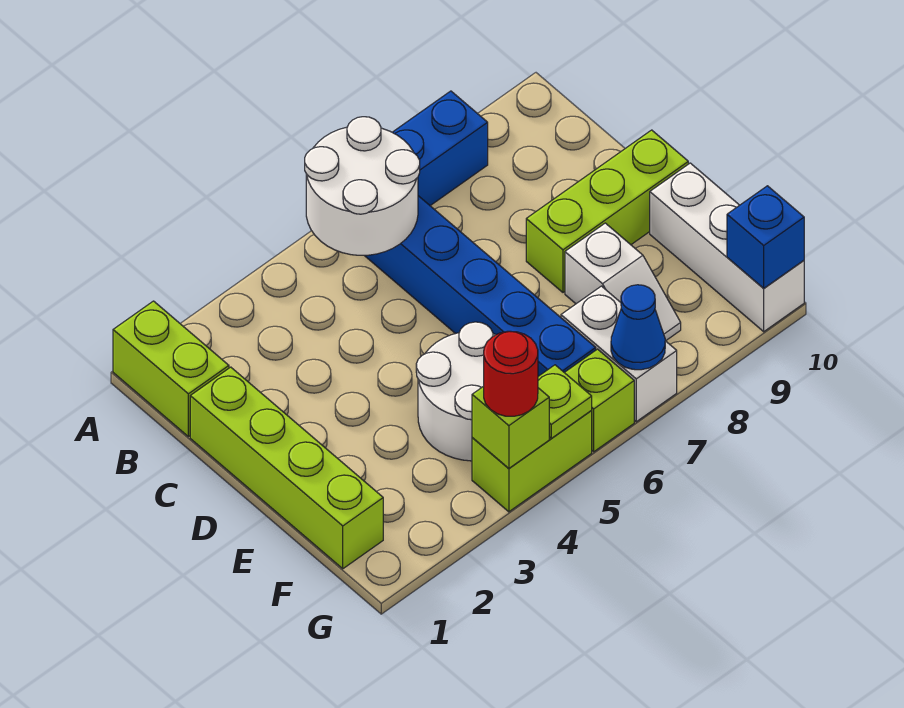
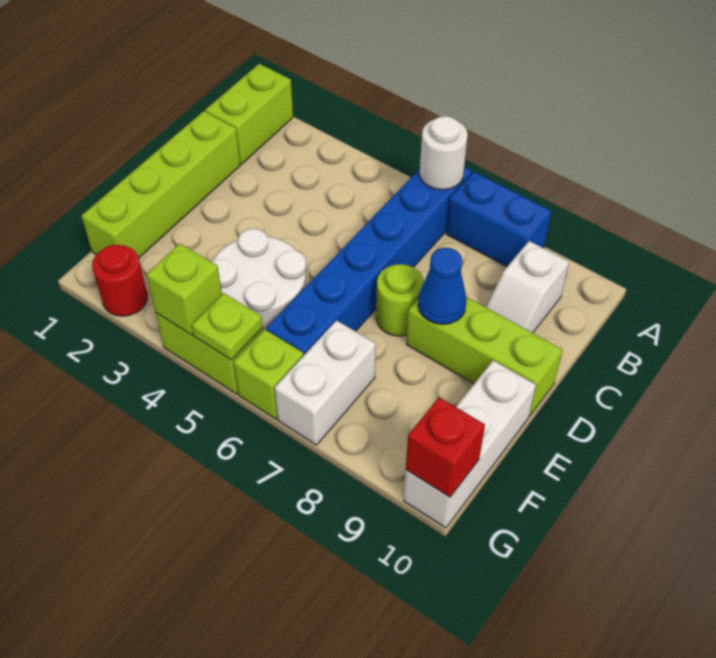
white 2x2 round brick [305,117,420,255] -> white 1x1 round brick [420,116,468,190]
none -> lime 1x1 round brick [376,264,424,336]
white 1x2 slope [565,223,681,341] -> white 1x2 slope moved to [486,241,569,333]
red 1x1 round brick [484,331,538,416] -> red 1x1 round brick moved to [92,245,148,316]
blue 1x1 cone [611,285,665,370] -> blue 1x1 cone moved to [418,248,467,324]
blue 1x1 brick [727,186,804,288] -> red 1x1 brick [406,397,485,497]

